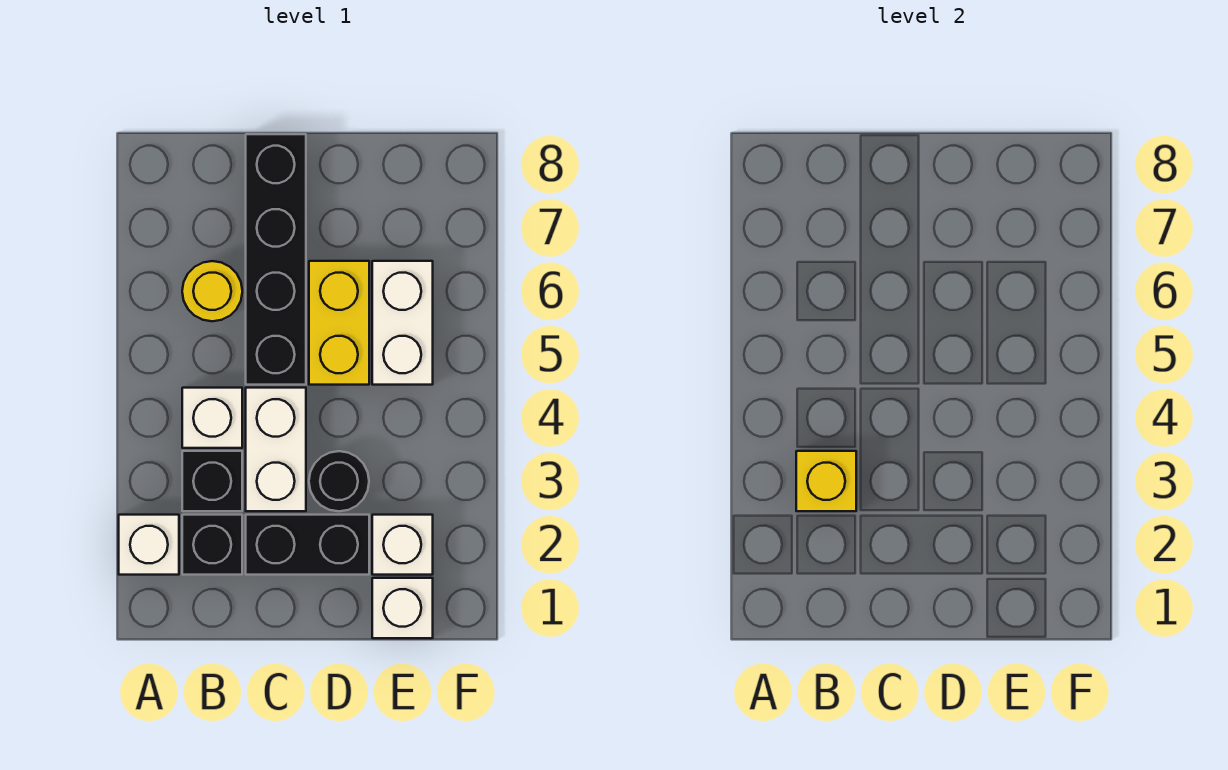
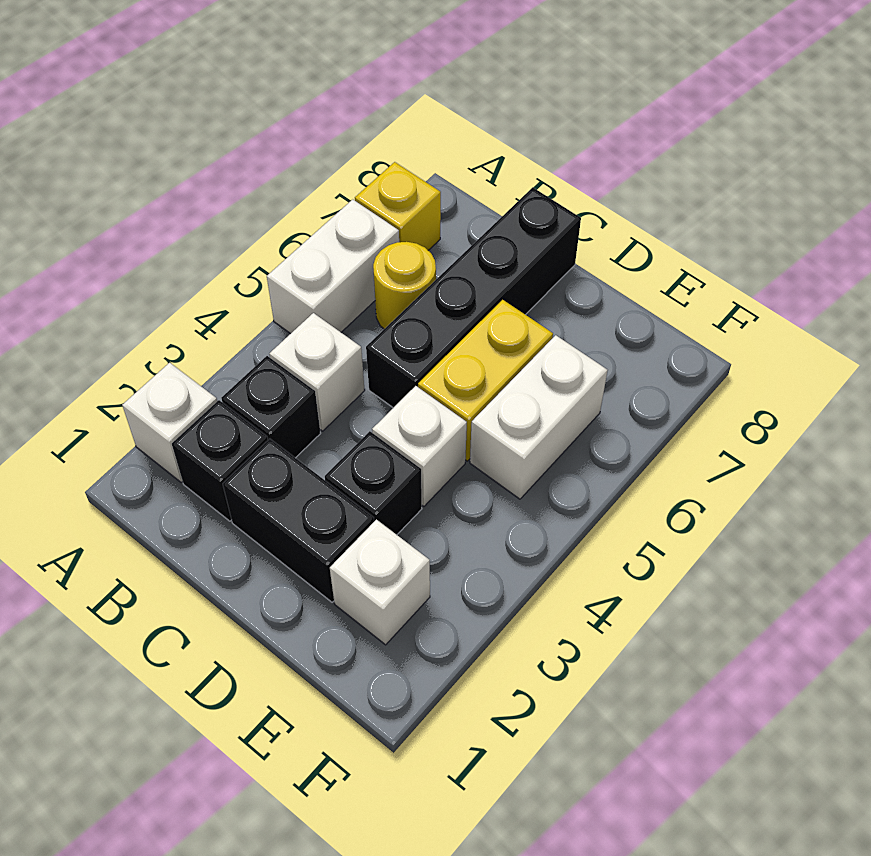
yellow 1x1 brick [796,451,856,511] -> yellow 1x1 brick moved to [355,162,441,250]
white 1x2 brick [246,388,306,511] -> white 1x2 brick moved to [267,199,399,334]
black 1x1 round brick [309,451,369,511] -> black 1x1 brick [325,431,422,535]
white 1x1 brick [372,578,433,638] -> white 1x1 brick moved to [372,386,467,506]

